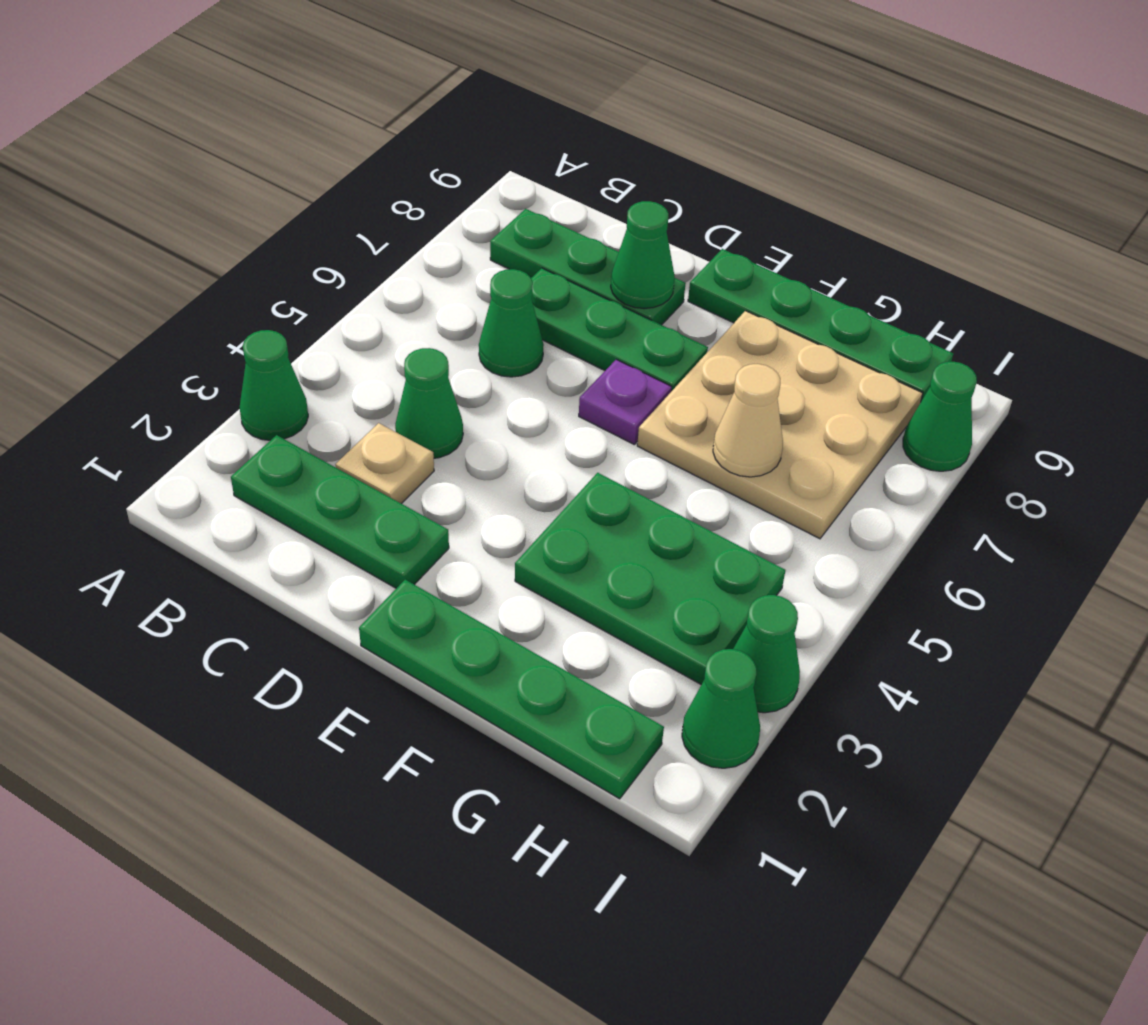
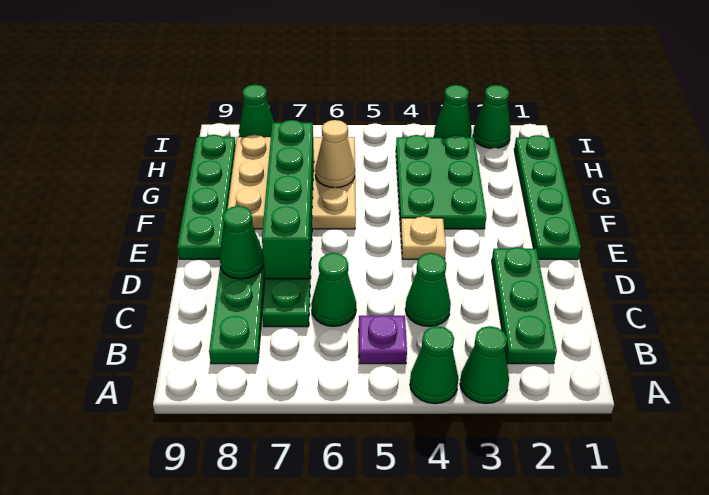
none -> green 1x1 cone [410,326,458,404]
tan 1x1 plate [335,423,434,504] -> tan 1x1 plate moved to [401,216,446,259]
none -> green 1x4 brick [262,120,314,279]
purple 1x1 plate [579,359,672,444] -> purple 1x1 plate moved to [359,315,407,364]

